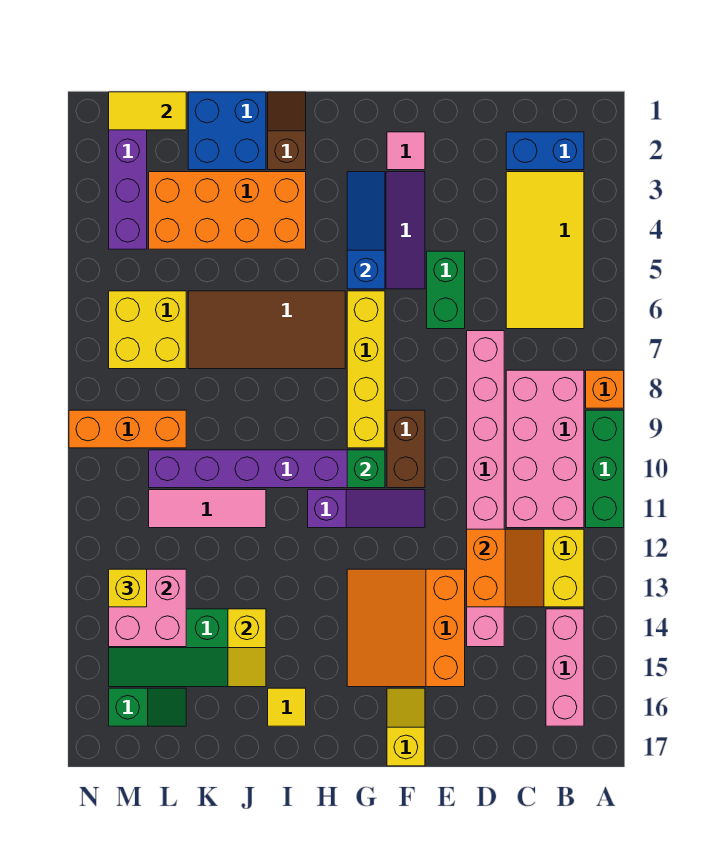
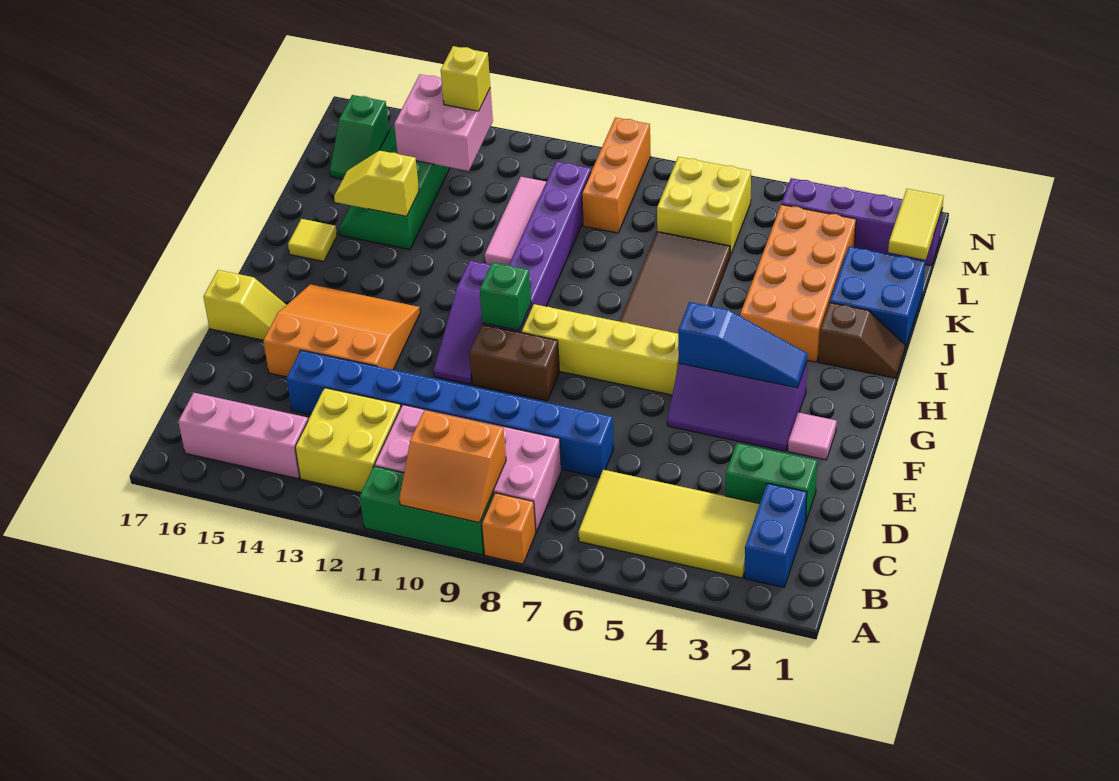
orange 2x2 slope [467,529,544,607] -> orange 2x2 slope moved to [399,410,506,523]
pink 1x8 brick [467,331,504,647] -> blue 1x8 brick [286,350,614,478]
green 1x2 brick [427,251,465,329] -> green 1x2 brick moved to [726,443,817,521]

